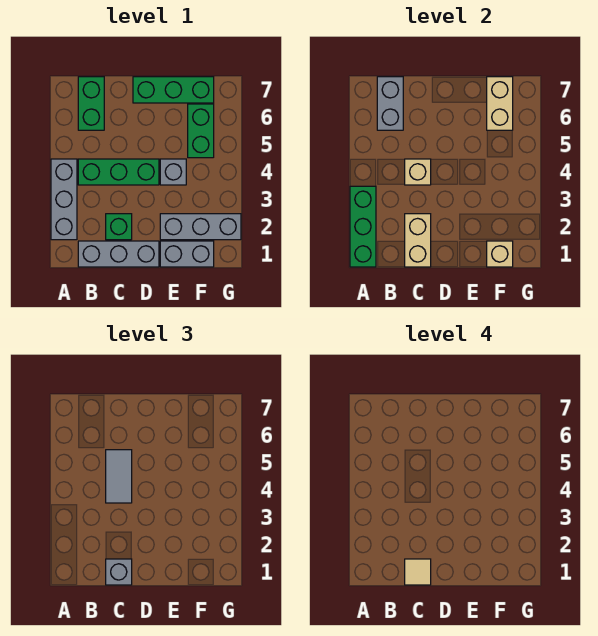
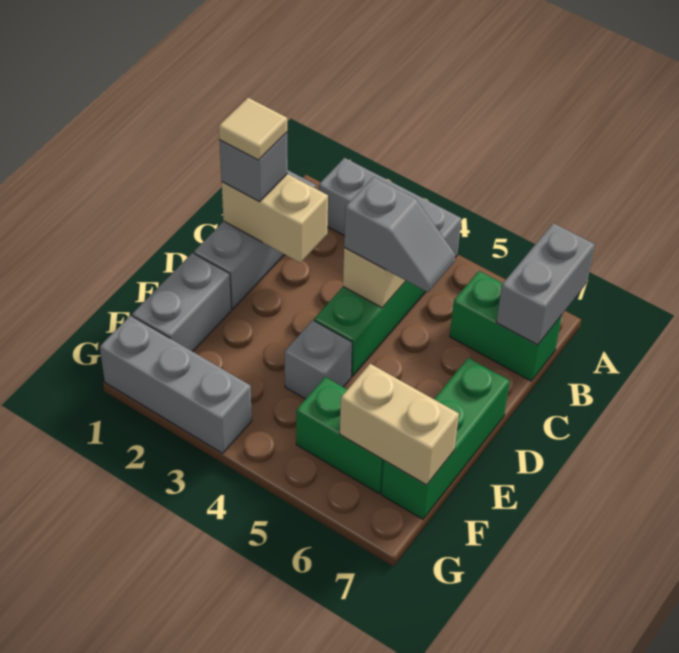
green 1x3 brick [350,186,376,267] -> none
grey 1x2 brick [377,77,403,130] -> grey 1x2 brick turned to [496,223,595,345]
green 1x1 brick [106,214,132,240] -> none
grey 1x2 tile [106,450,132,503] -> grey 1x2 slope [344,177,455,292]
grey 1x3 brick [160,214,241,240] -> grey 1x3 brick turned to [100,316,252,453]
tan 1x1 brick [487,241,513,267] -> none

